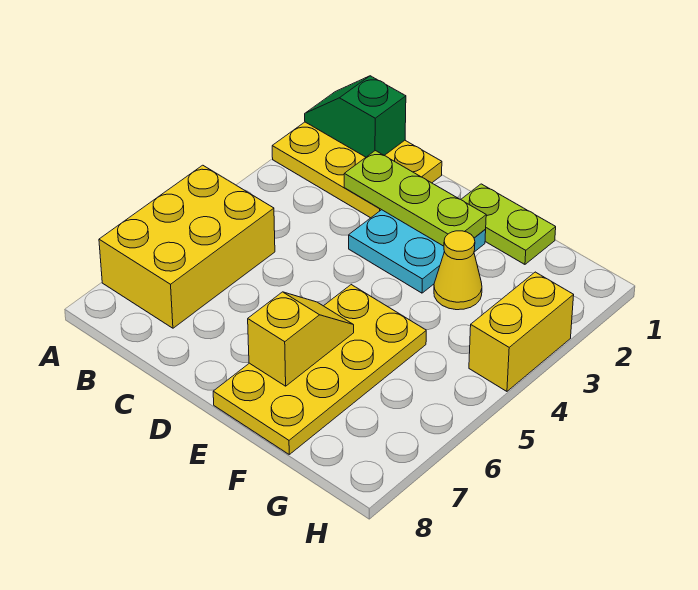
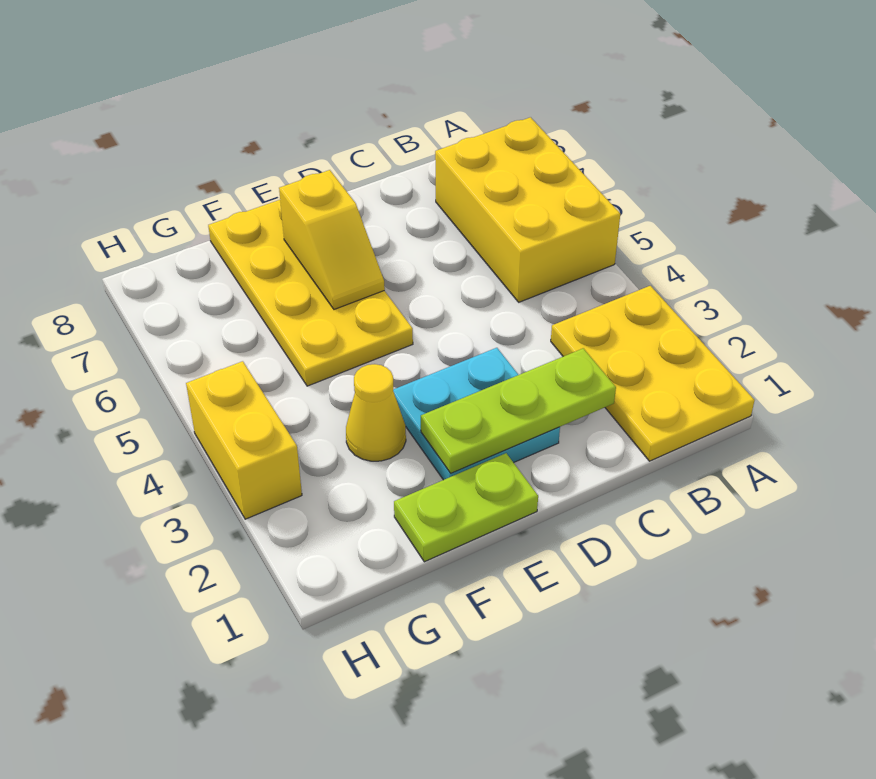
yellow 2x3 plate [272,122,442,218] -> yellow 2x3 plate turned to [551,286,755,461]
green 1x2 slope [305,76,406,157] -> none

